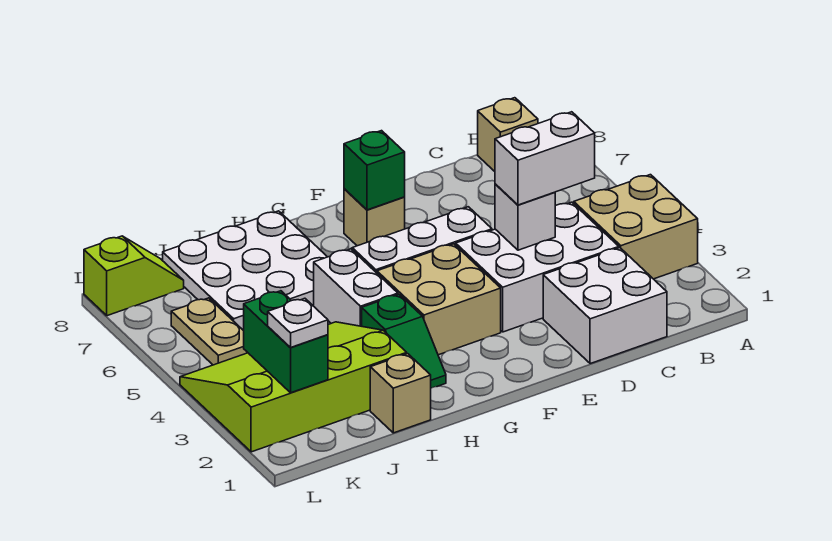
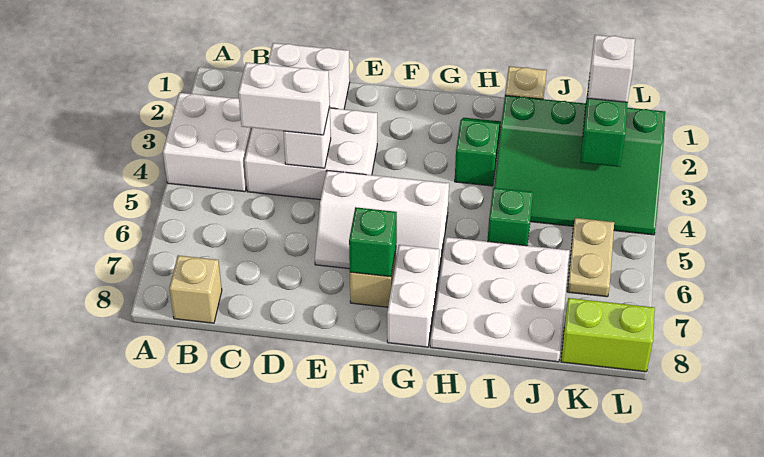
tan 2x2 brick [574,175,698,279] -> white 2x2 brick [163,93,252,192]
tan 2x2 brick [377,244,501,355] -> none
white 1x2 brick [314,249,398,326] -> white 1x2 brick moved to [387,245,439,347]
lime 3x4 slope [180,322,407,452] -> green 3x4 slope [494,95,665,235]
none -> green 1x1 brick [488,188,533,246]
white 1x1 plate [268,298,328,348] -> white 1x1 brick [588,35,635,102]
lime 1x2 slope [84,236,184,316] -> lime 1x2 brick [561,298,655,372]

